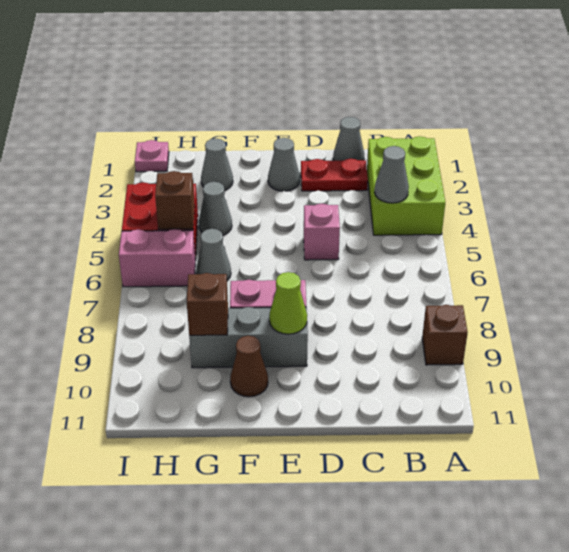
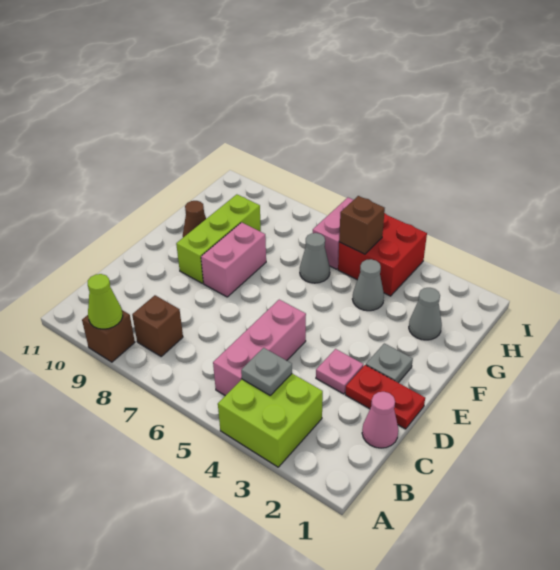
lime 2x3 brick [367,136,445,235] -> lime 2x2 brick [218,374,323,467]
grey 1x1 cone [374,146,409,203] -> grey 1x1 plate [241,348,292,395]
grey 1x1 cone [333,117,364,161] -> pink 1x1 cone [362,392,398,448]
red 1x2 plate [301,159,368,191] -> red 1x2 plate turned to [345,365,425,429]
pink 1x1 brick [304,204,340,260] -> pink 1x3 brick [213,300,306,396]
grey 1x1 cone [268,138,300,191] -> grey 1x1 plate [366,343,413,383]
grey 1x3 brick [189,307,308,368] -> lime 1x3 brick [176,194,261,283]
lime 1x1 cone [269,272,307,334] -> lime 1x1 cone moved to [88,274,123,329]
brown 1x1 brick [187,273,228,335] -> brown 1x1 brick moved to [132,295,183,356]
pink 1x1 plate [135,140,169,172] -> pink 1x1 plate moved to [316,349,363,394]

